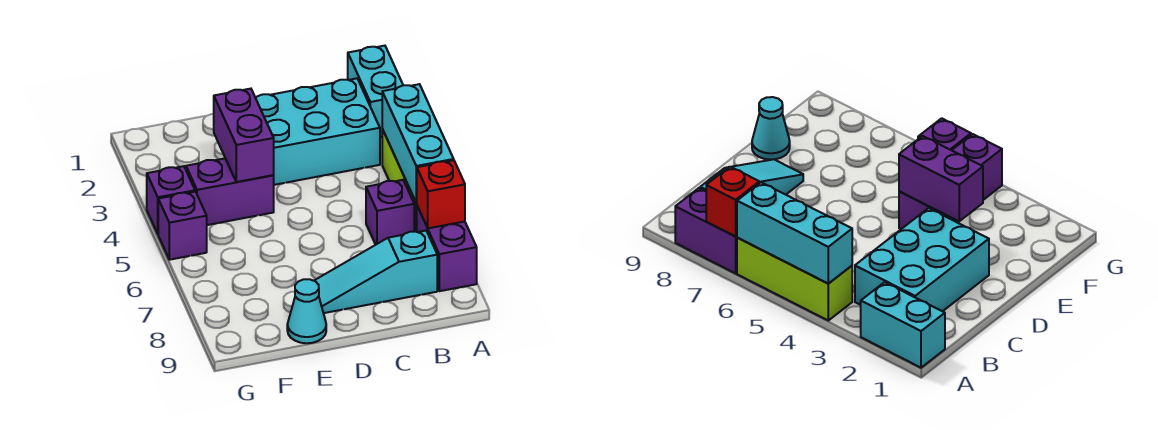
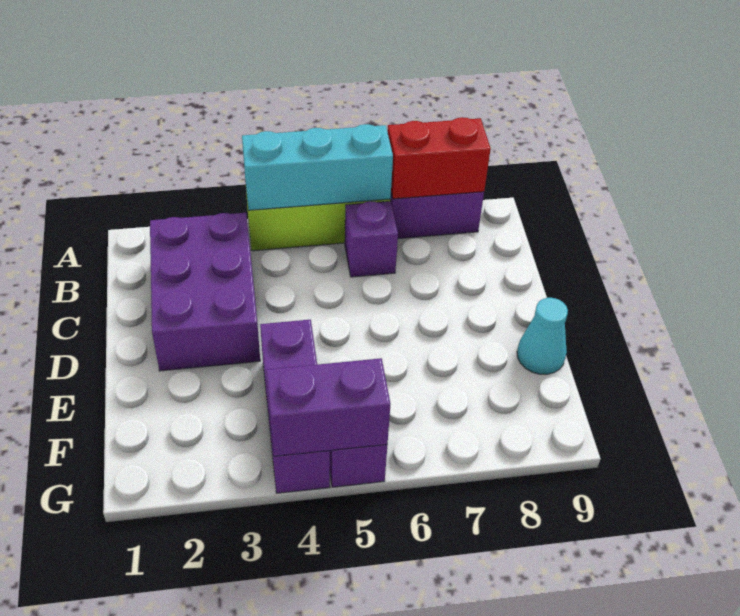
cyan 1x2 brick [348,46,403,137] -> none
red 1x1 brick [416,160,465,228] -> red 1x2 brick [388,117,491,199]
cyan 2x3 brick [256,78,380,185] -> purple 2x3 brick [150,213,260,371]
cyan 1x3 slope [314,231,437,313] -> none
purple 1x2 brick [214,89,274,182] -> purple 1x2 brick moved to [266,358,391,456]

